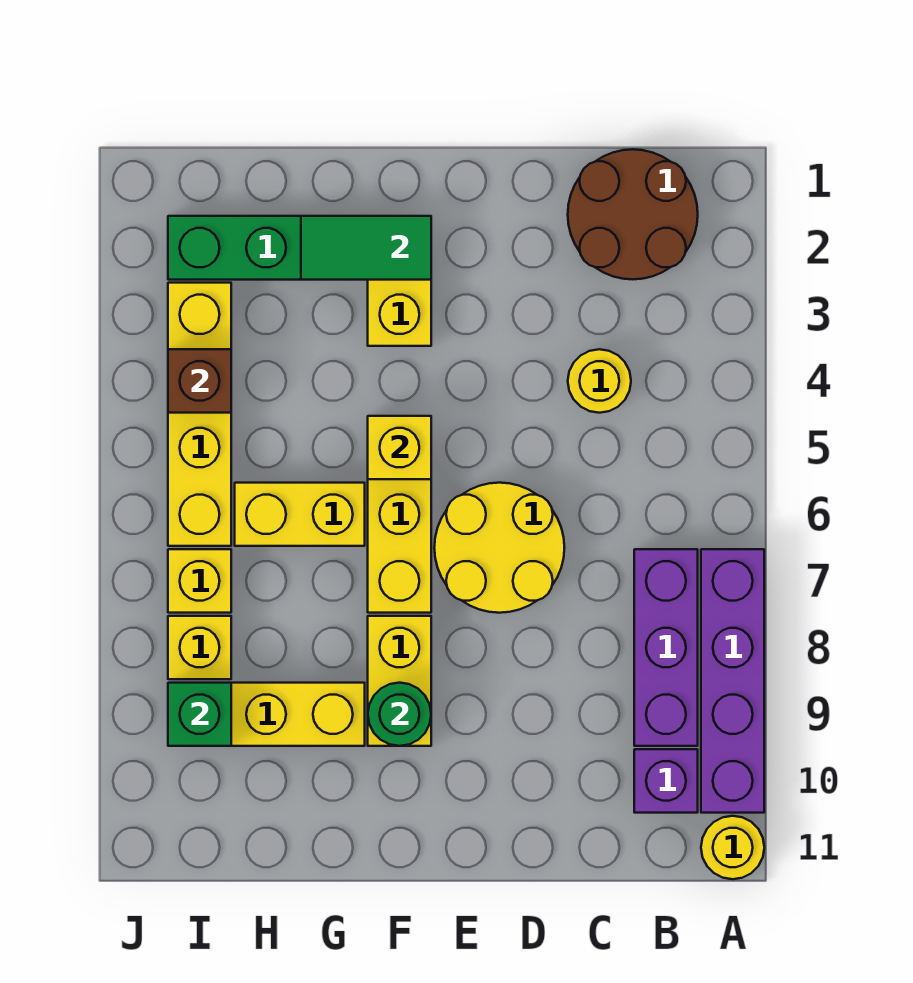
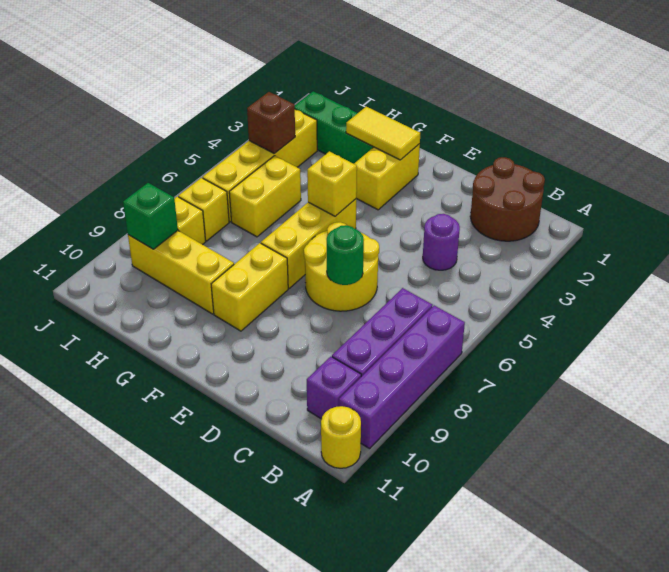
yellow 1x1 round brick [568,349,631,413] -> purple 1x1 round brick [423,214,460,270]
green 1x2 tile [301,216,431,280] -> yellow 1x2 tile [346,107,420,160]
green 1x1 round brick [368,683,431,746] -> green 1x1 round brick moved to [327,225,364,285]
yellow 1x2 brick [235,483,365,546] -> yellow 1x2 brick turned to [229,156,301,237]

